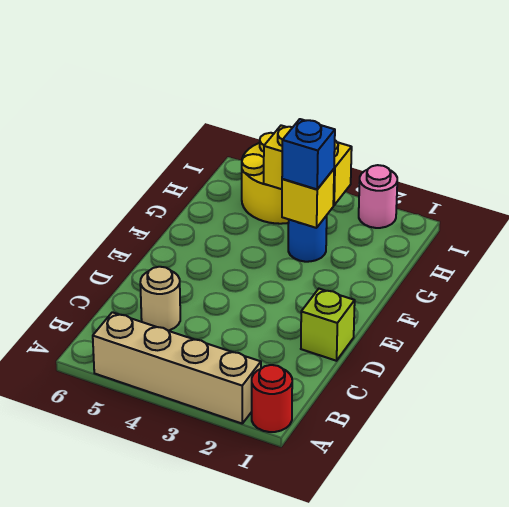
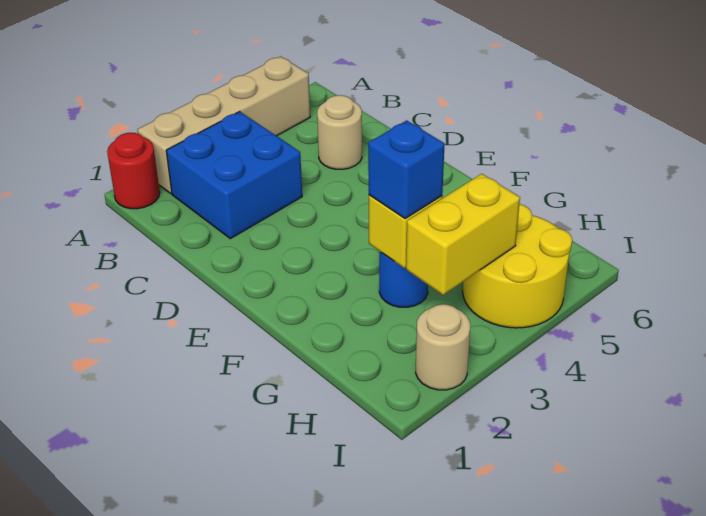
none -> blue 2x2 brick [166,112,302,239]
lime 1x1 brick [301,289,355,361] -> none
pink 1x1 round brick [359,165,397,228] -> tan 1x1 round brick [416,304,470,390]

